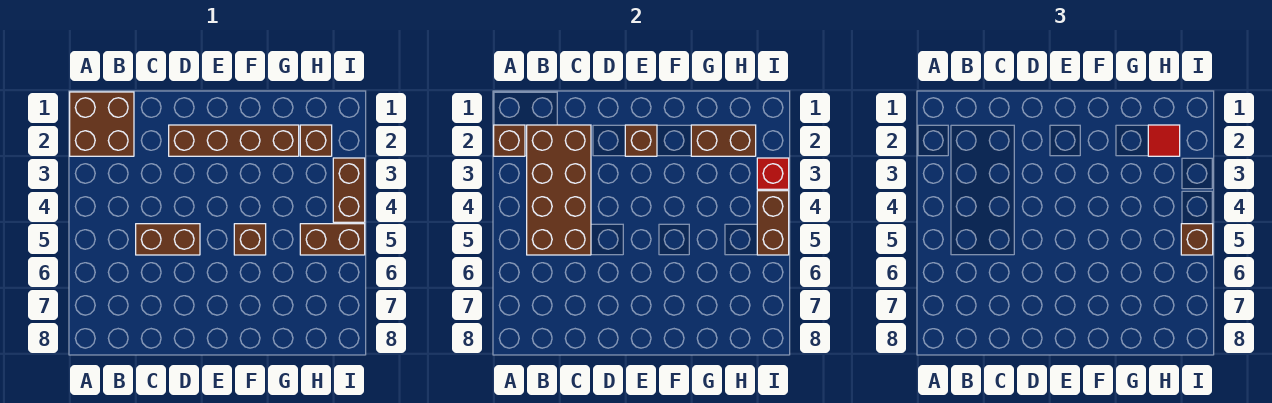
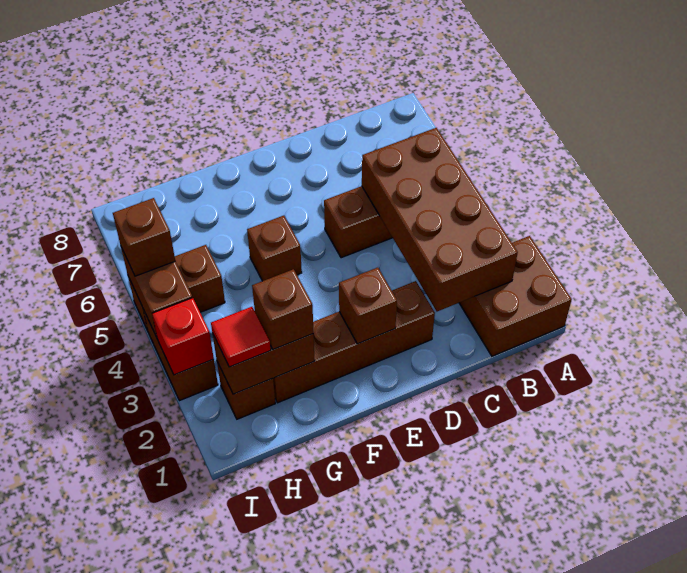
brown 1x1 brick [494,125,525,156] -> brown 1x1 brick moved to [252,269,314,350]

